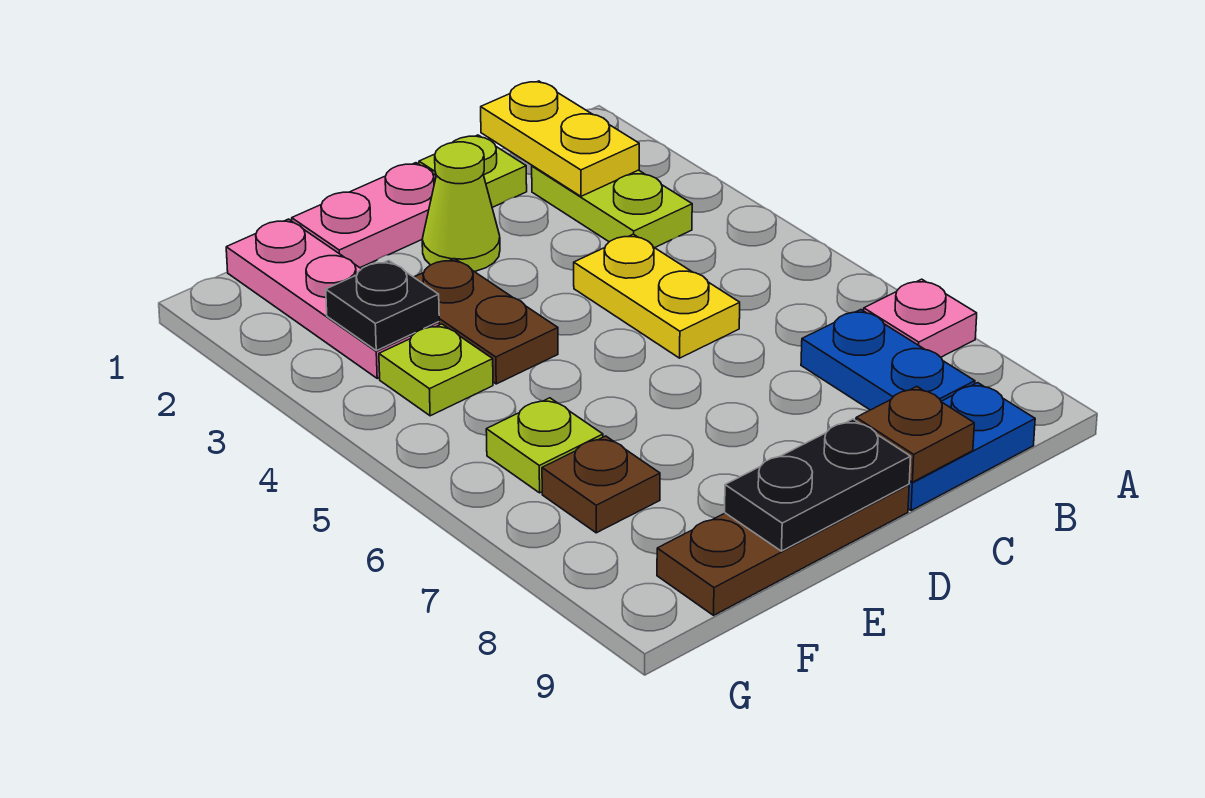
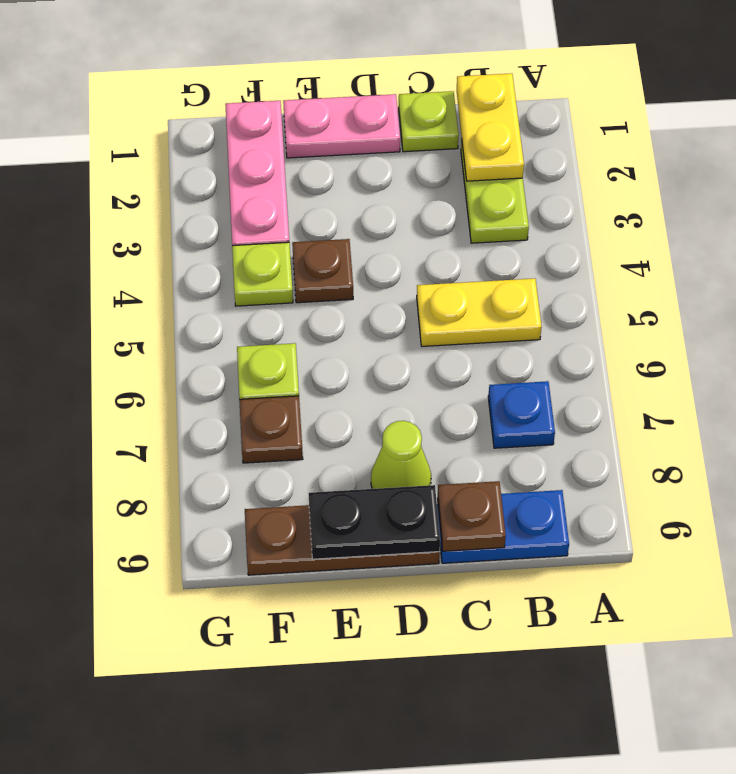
pink 1x1 plate [864,279,977,357] -> none
blue 1x2 plate [801,310,975,410] -> blue 1x1 plate [488,381,555,448]
yellow 1x2 plate [574,234,740,358] -> yellow 1x2 plate turned to [417,278,542,346]
lime 1x1 cone [422,142,500,272] -> lime 1x1 cone moved to [371,421,431,489]
brown 1x2 plate [414,259,558,384] -> brown 1x1 plate [292,239,353,303]
black 1x1 plate [326,261,439,351] -> none

